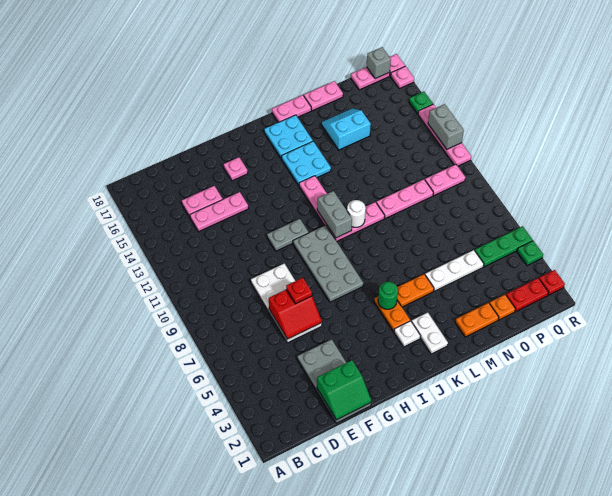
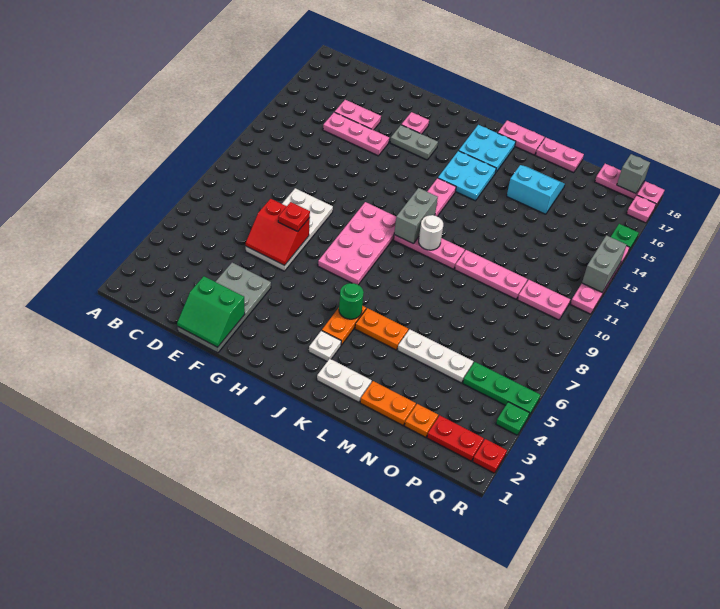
grey 1x2 plate [267,219,309,251] -> grey 1x2 plate moved to [390,125,438,160]
grey 2x4 plate [293,225,363,302] -> pink 2x4 plate [318,202,396,285]
white 1x2 plate [411,312,448,354] -> white 1x2 plate turned to [317,359,372,402]

